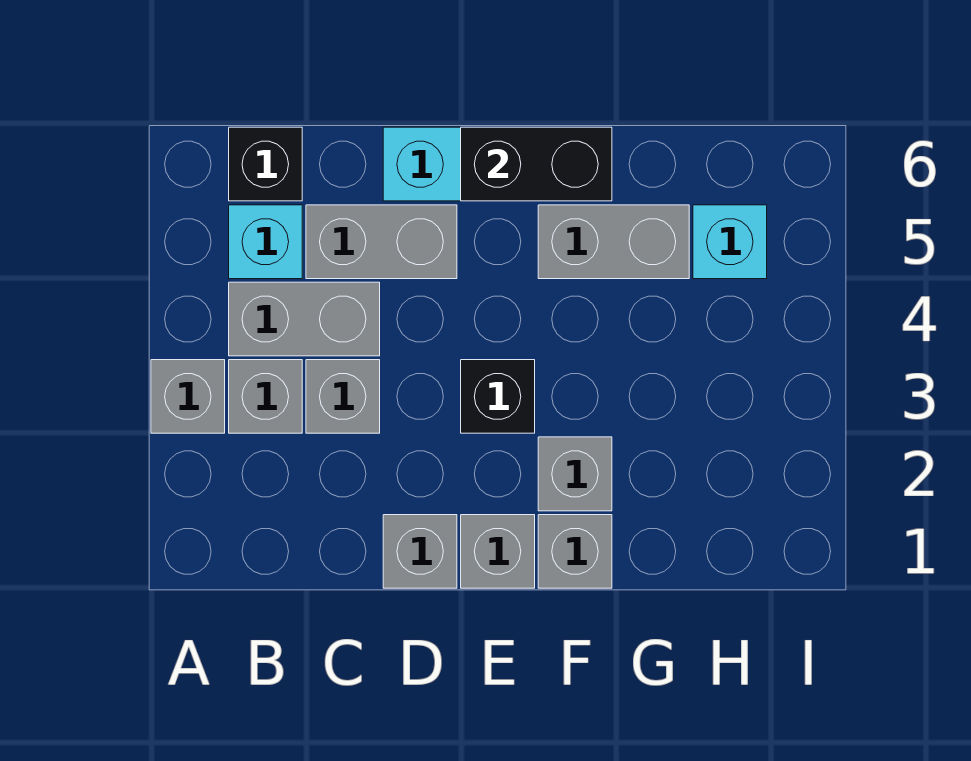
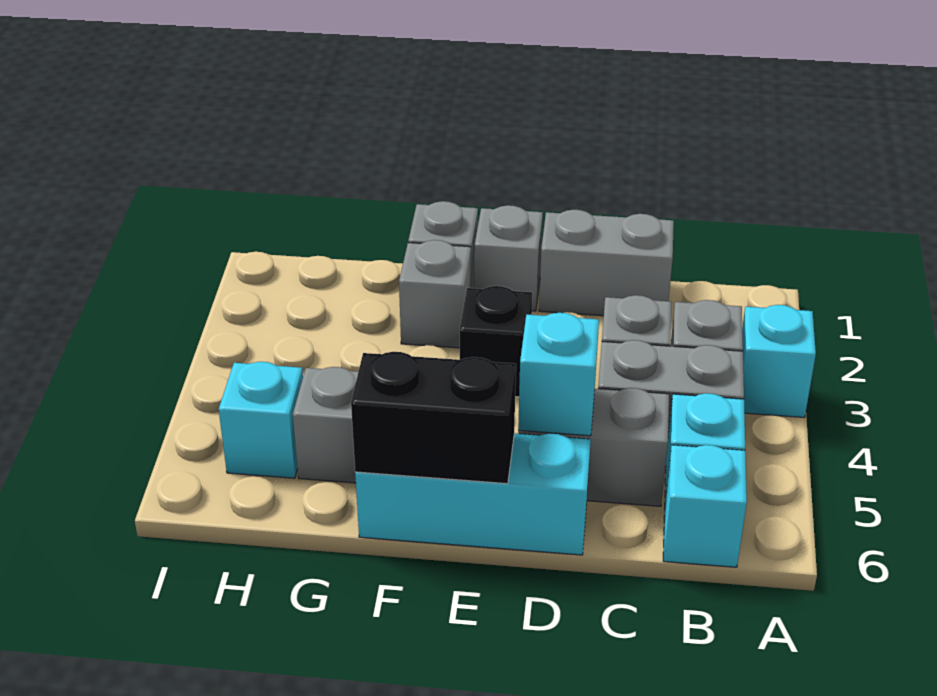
grey 1x1 brick [151,360,225,433] -> cyan 1x1 brick [742,305,816,417]
black 1x1 brick [229,127,302,201] -> cyan 1x1 brick [663,445,747,567]
grey 1x1 brick [383,515,457,588] -> grey 1x2 brick [539,210,674,316]
none -> cyan 1x1 brick [518,313,599,436]

